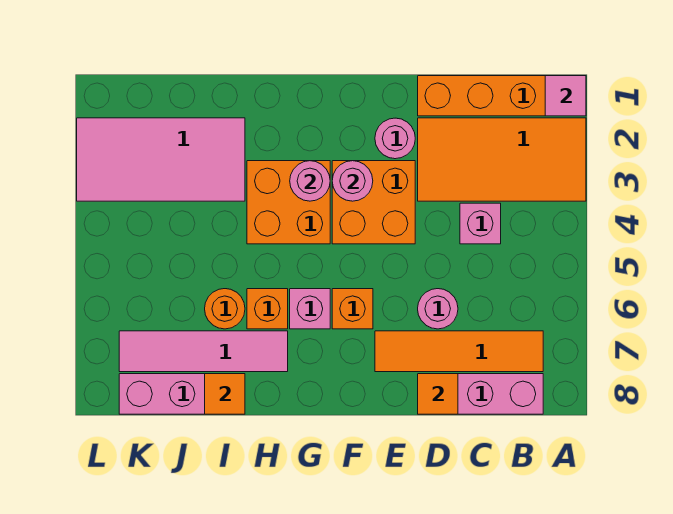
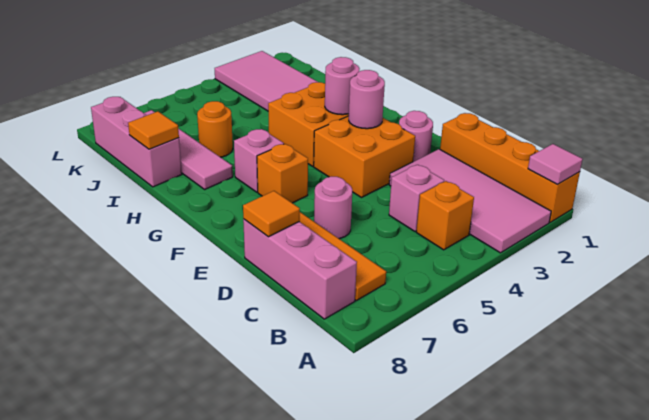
orange 2x4 tile [418,118,586,201] -> pink 2x4 tile [389,149,551,253]
orange 1x1 brick [247,289,288,329] -> orange 1x1 brick moved to [416,181,474,250]

